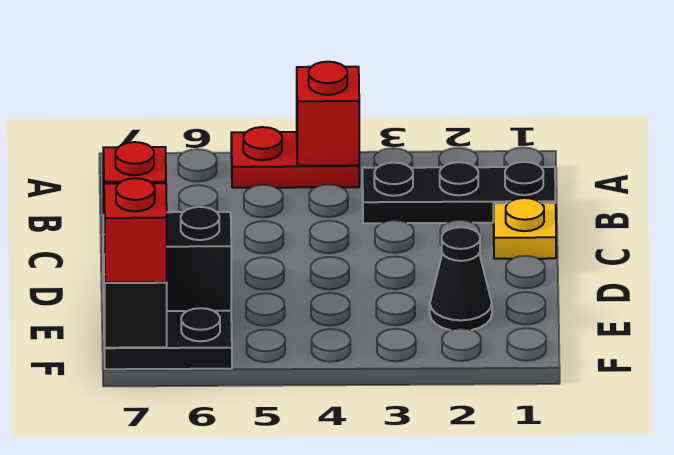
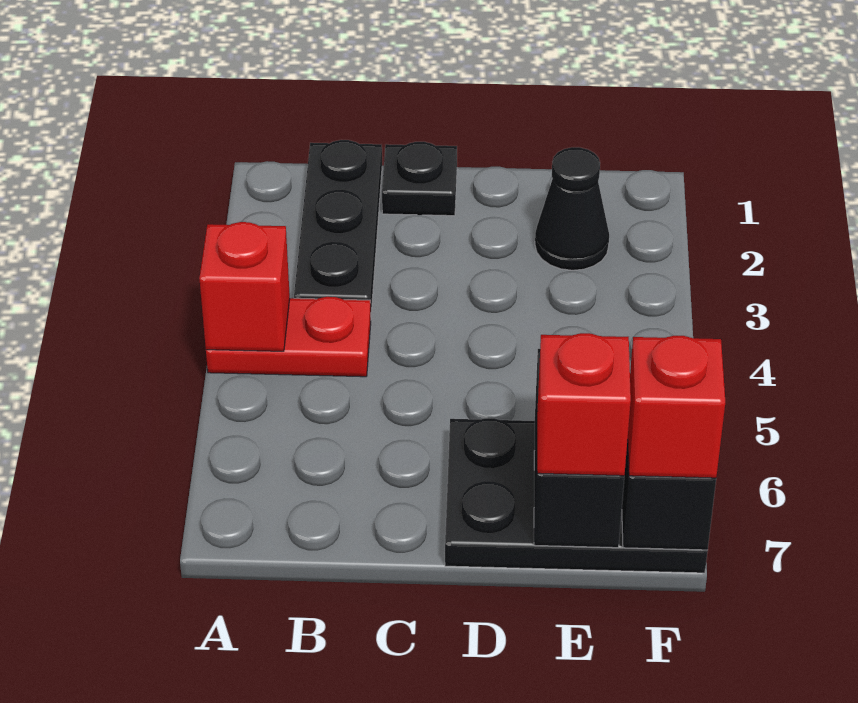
red 1x2 plate [231,127,359,188] -> red 1x2 plate turned to [206,297,371,377]
yellow 1x1 plate [493,198,556,259] -> black 1x1 plate [382,142,457,216]

